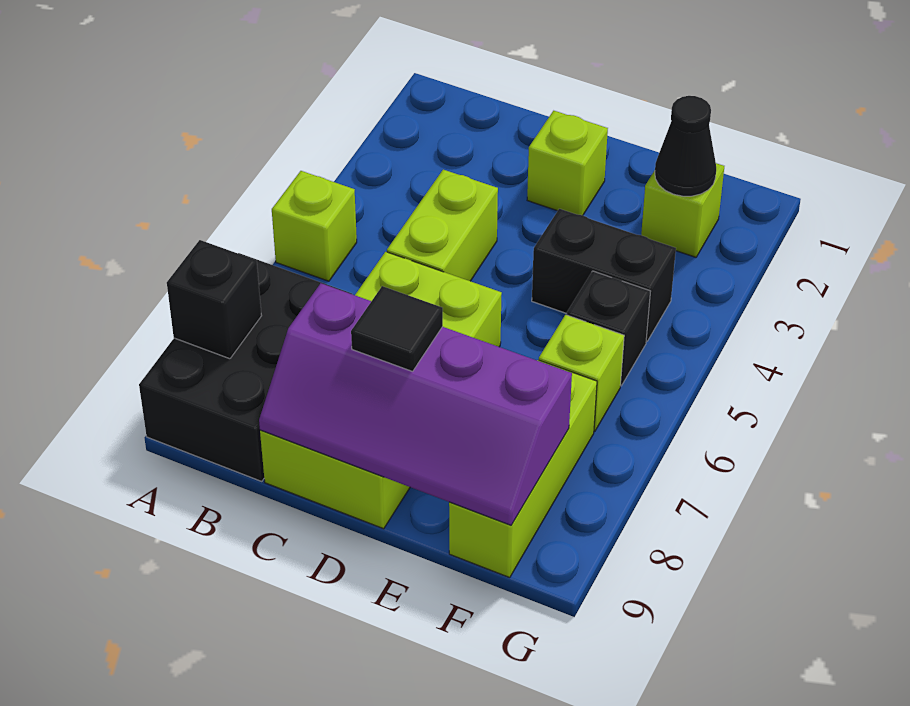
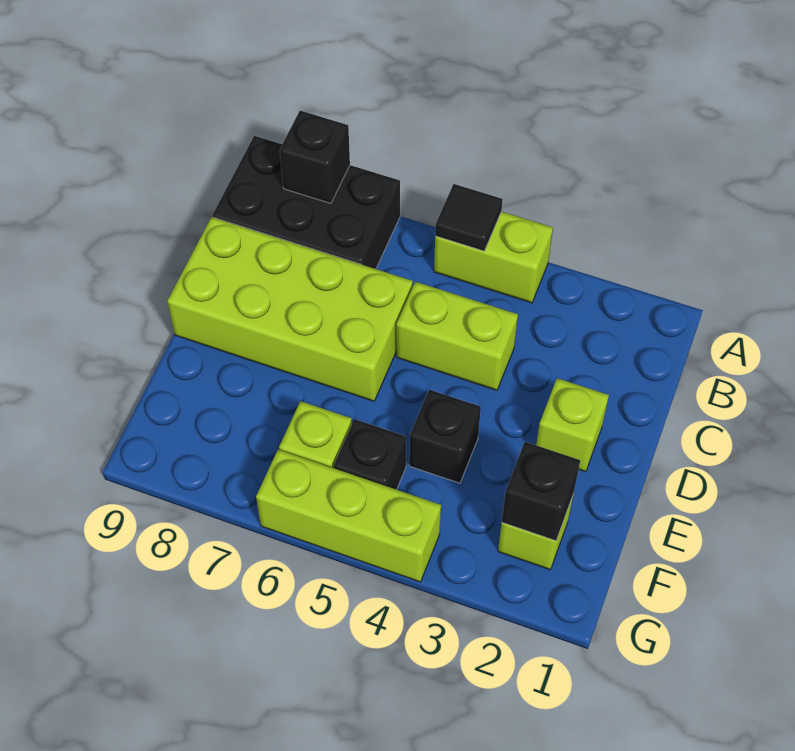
lime 1x1 brick [272,171,357,281] -> lime 1x2 brick [434,212,553,303]
purple 2x4 slope [259,283,572,525] -> none
black 1x1 tile [351,286,443,371] -> black 1x1 tile moved to [435,184,503,251]
black 1x2 brick [532,209,676,342] -> black 1x1 brick [409,390,481,483]
black 1x1 cone [655,96,716,196] -> black 1x1 brick [502,442,580,541]
lime 1x3 brick [449,360,597,578] -> lime 1x3 brick moved to [256,449,441,582]

